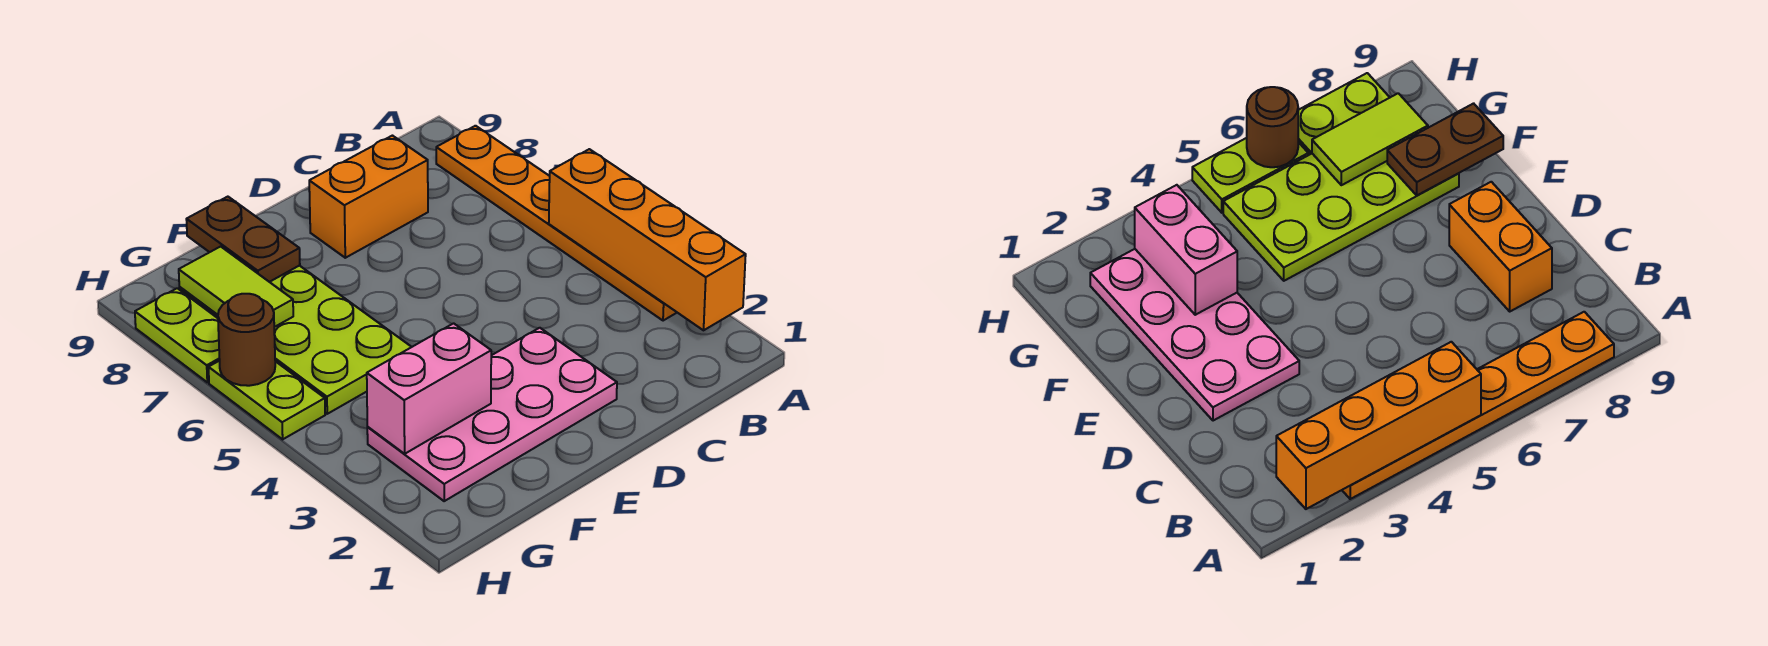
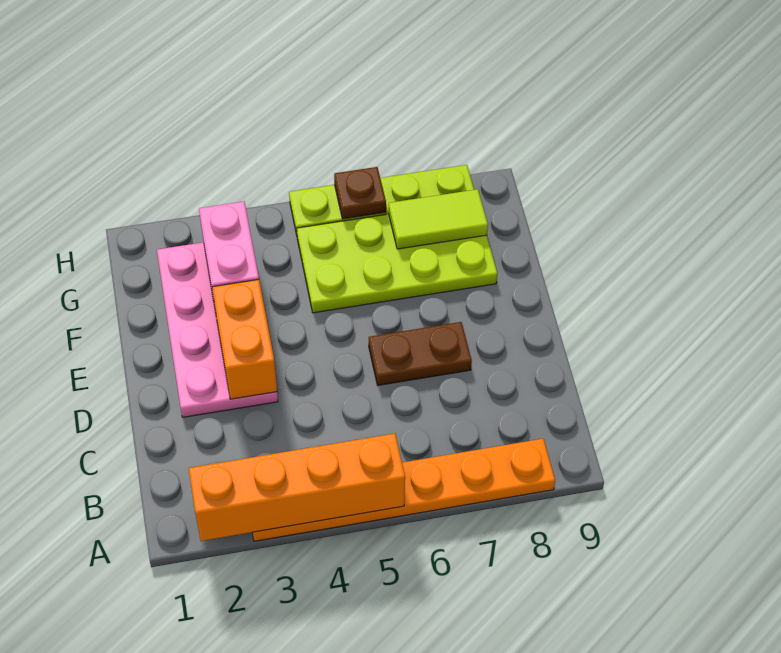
orange 1x2 brick [309,136,428,258] -> orange 1x2 brick moved to [212,279,277,399]
brown 1x2 plate [186,197,300,282] -> brown 1x2 plate moved to [369,322,472,385]
brown 1x1 round brick [218,294,275,386] -> brown 1x1 plate [334,167,386,219]

